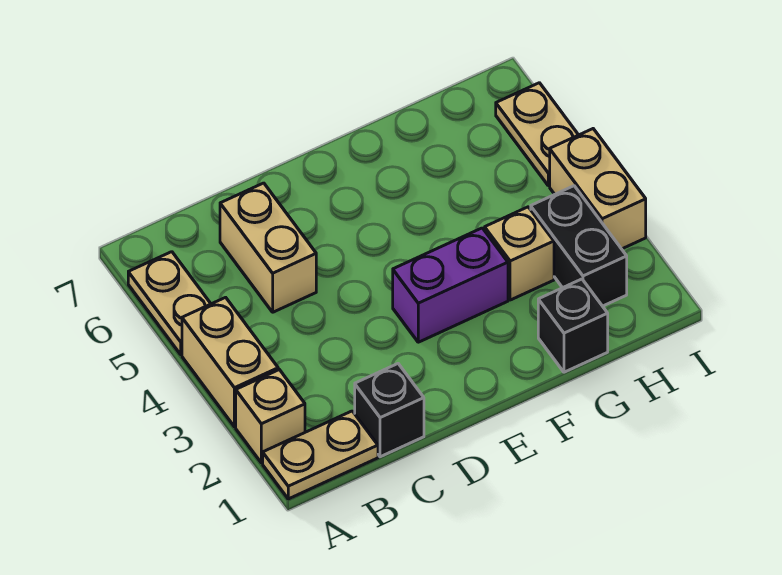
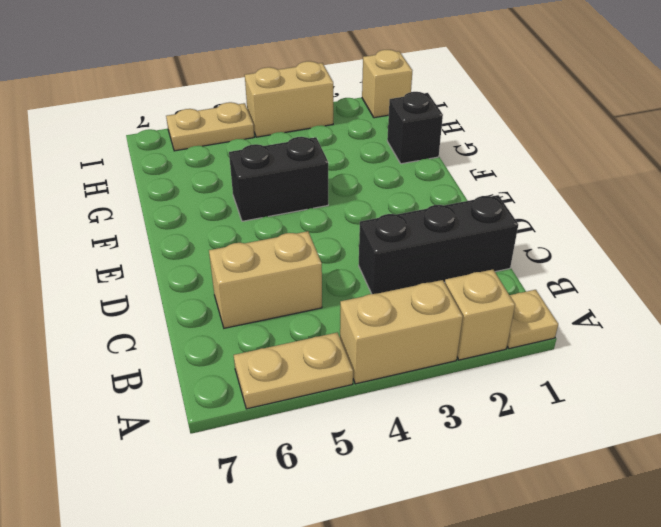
tan 1x2 plate [263,411,378,499] -> tan 1x1 plate [507,290,558,349]
black 1x1 brick [355,364,424,457] -> black 1x3 brick [359,195,518,294]
purple 1x2 brick [393,228,508,342] -> none
tan 1x1 brick [485,207,554,300] -> tan 1x1 brick moved to [362,50,412,118]
black 1x2 brick [531,186,627,306] -> black 1x2 brick moved to [229,137,328,221]

